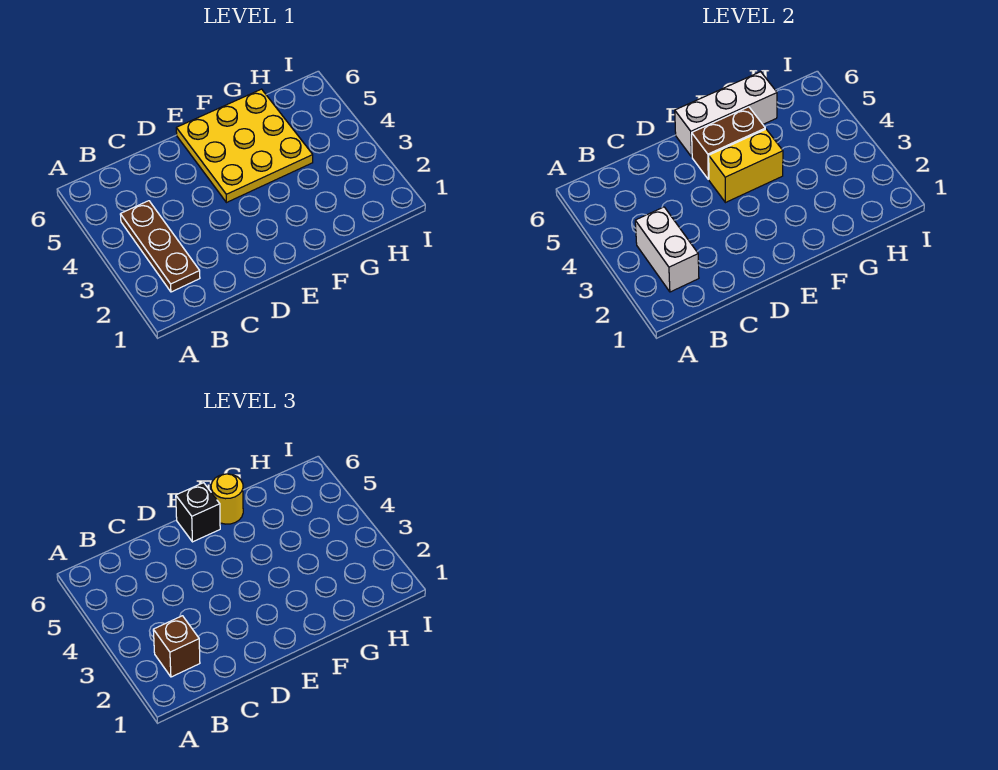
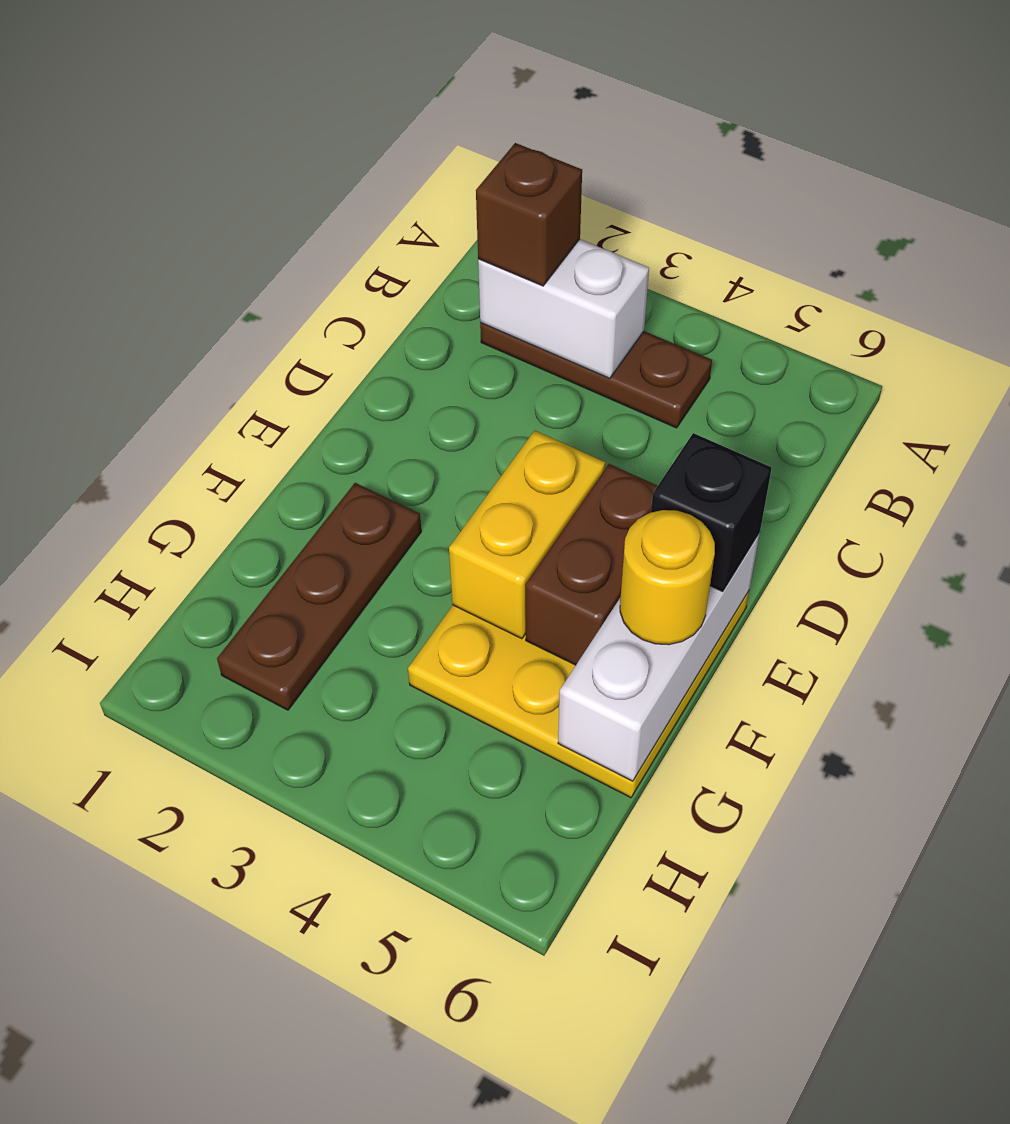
none -> brown 1x3 plate [217,483,421,710]

